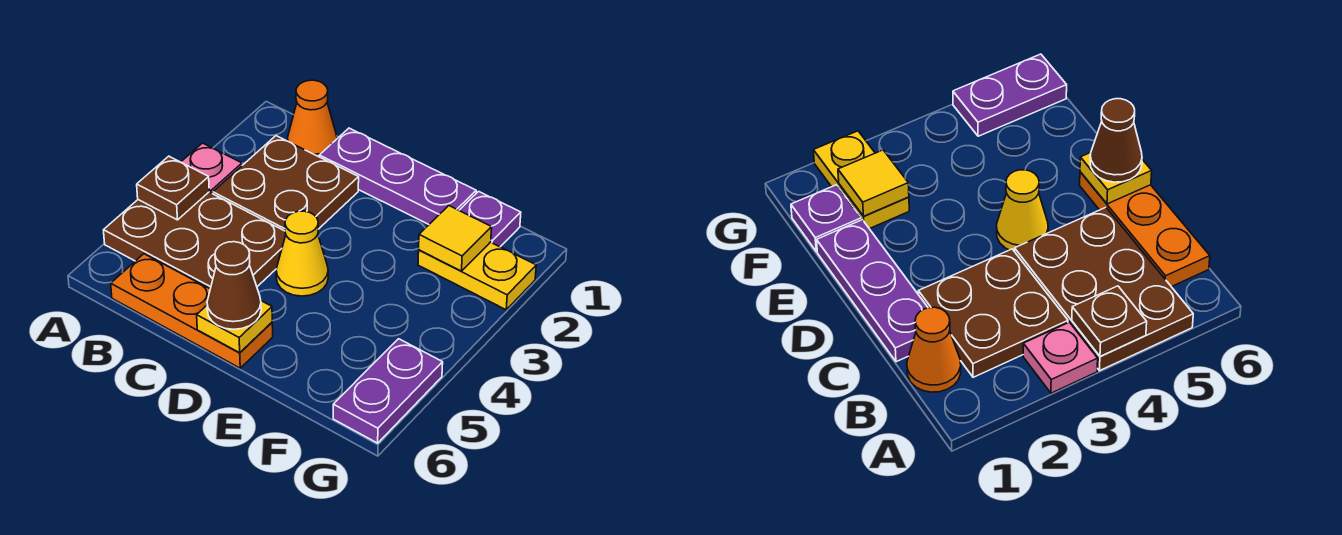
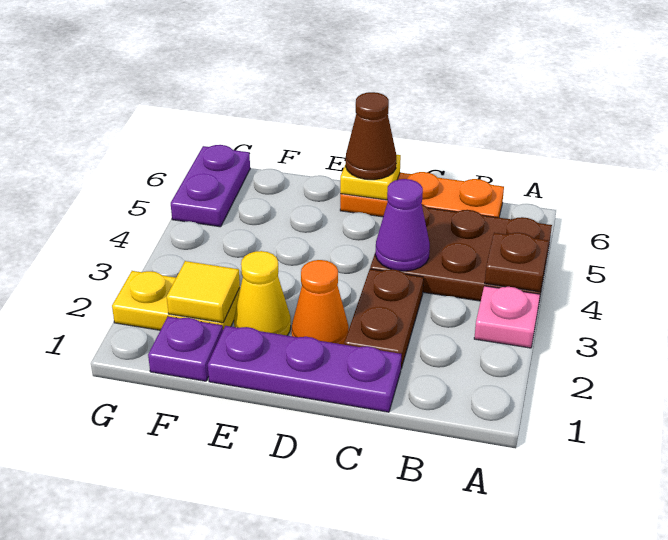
orange 1x1 cone [288,80,337,157] -> orange 1x1 cone moved to [292,260,349,345]
brown 2x2 plate [213,136,359,231] -> brown 1x2 plate [344,269,424,368]
none -> purple 1x1 cone [375,179,430,271]
yellow 1x1 cone [276,211,328,296] -> yellow 1x1 cone moved to [234,251,291,335]

